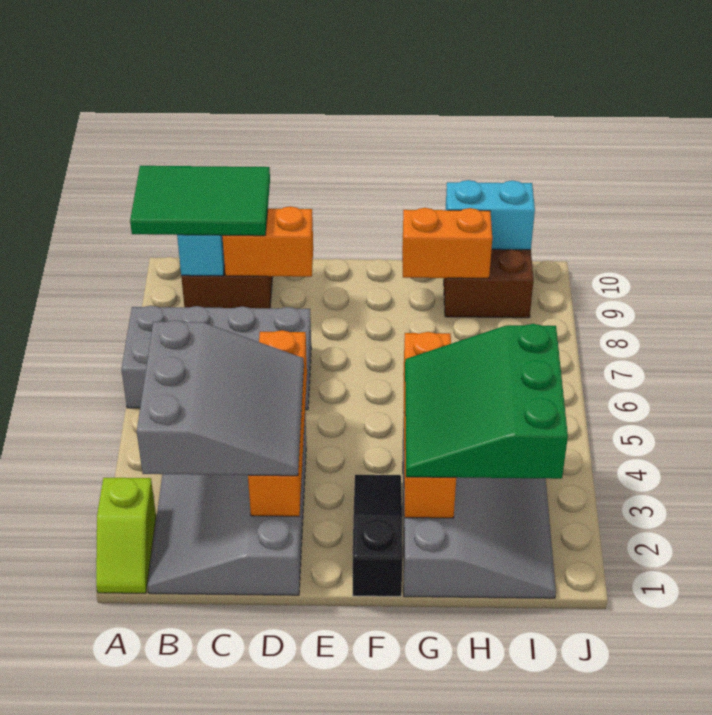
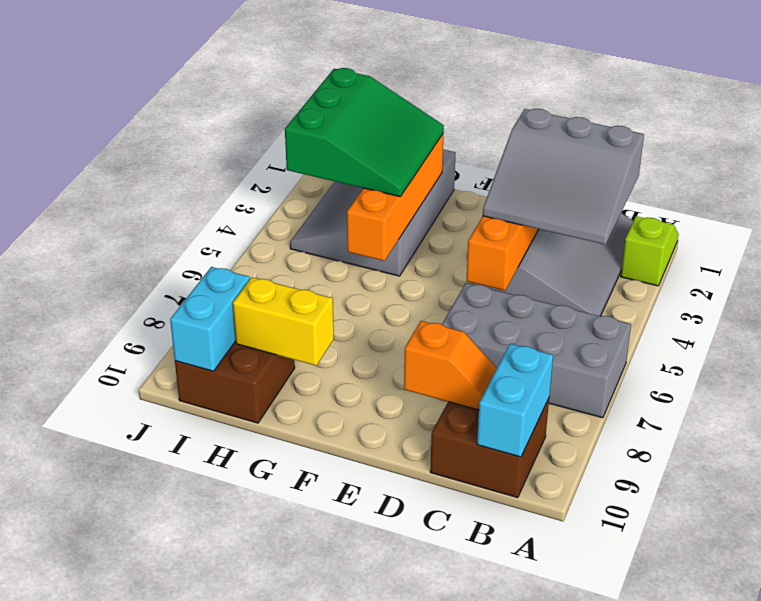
green 2x3 tile [130,166,270,236] -> none
grey 3x3 slope [137,320,304,476] -> grey 3x3 slope turned to [483,109,644,245]
orange 1x2 brick [222,206,313,277] -> orange 1x2 slope [404,321,497,410]
black 1x3 slope [353,475,403,596] -> none
orange 1x2 brick [402,208,492,278] -> yellow 1x2 brick [233,277,334,366]
cyan 1x2 brick [446,180,535,250] -> cyan 1x2 brick turned to [170,267,250,371]

